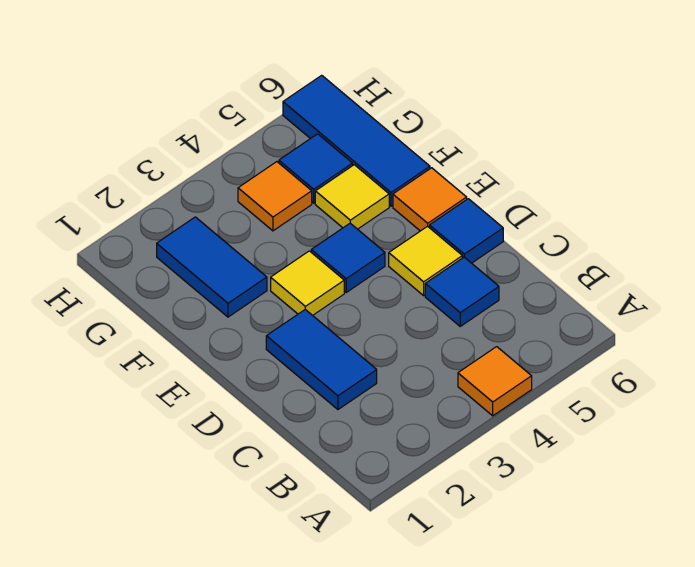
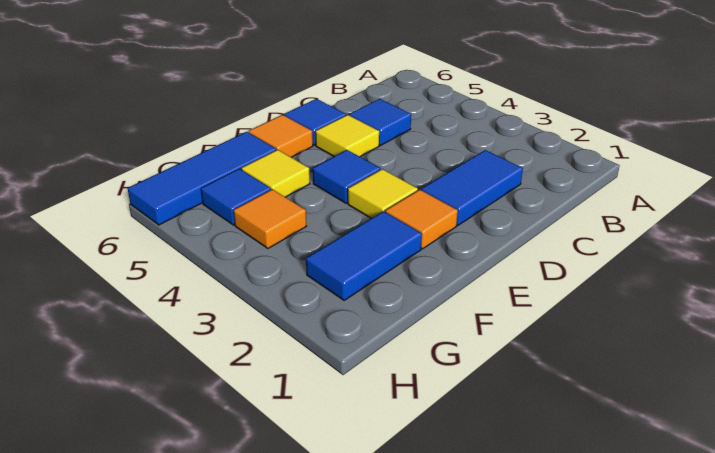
orange 1x1 tile [458,347,532,416] -> orange 1x1 tile moved to [385,190,458,249]

